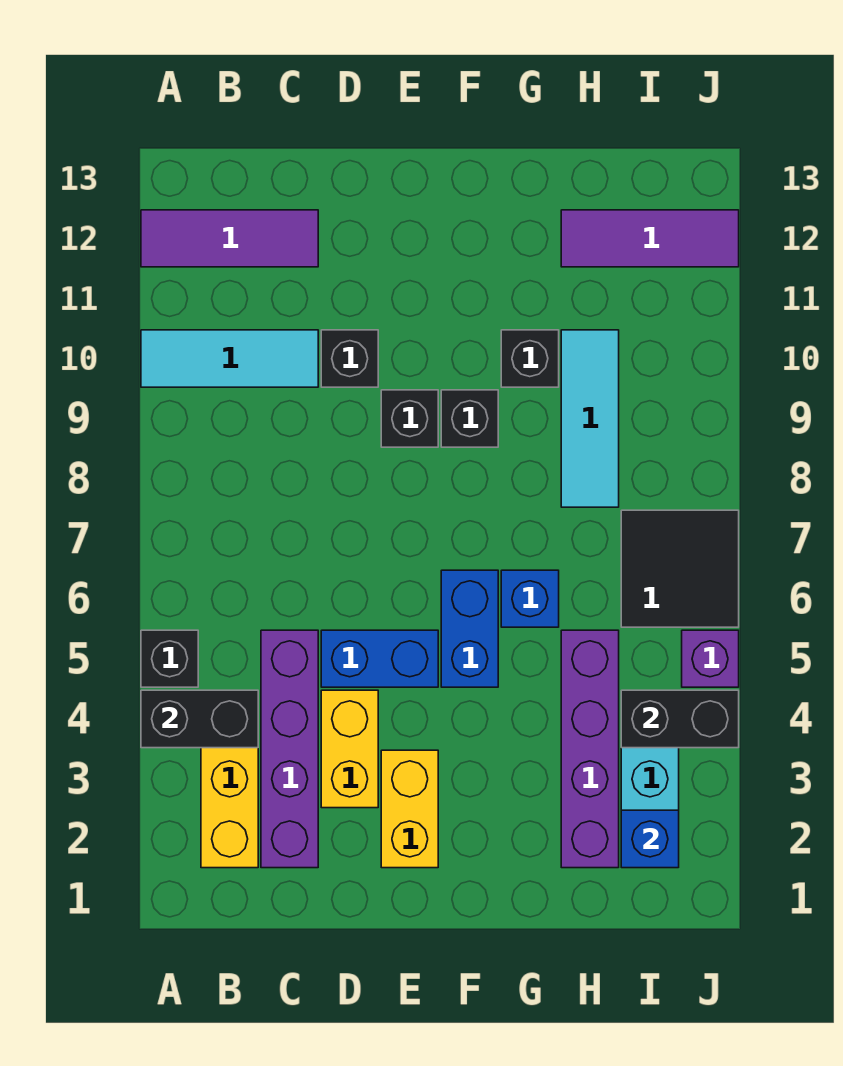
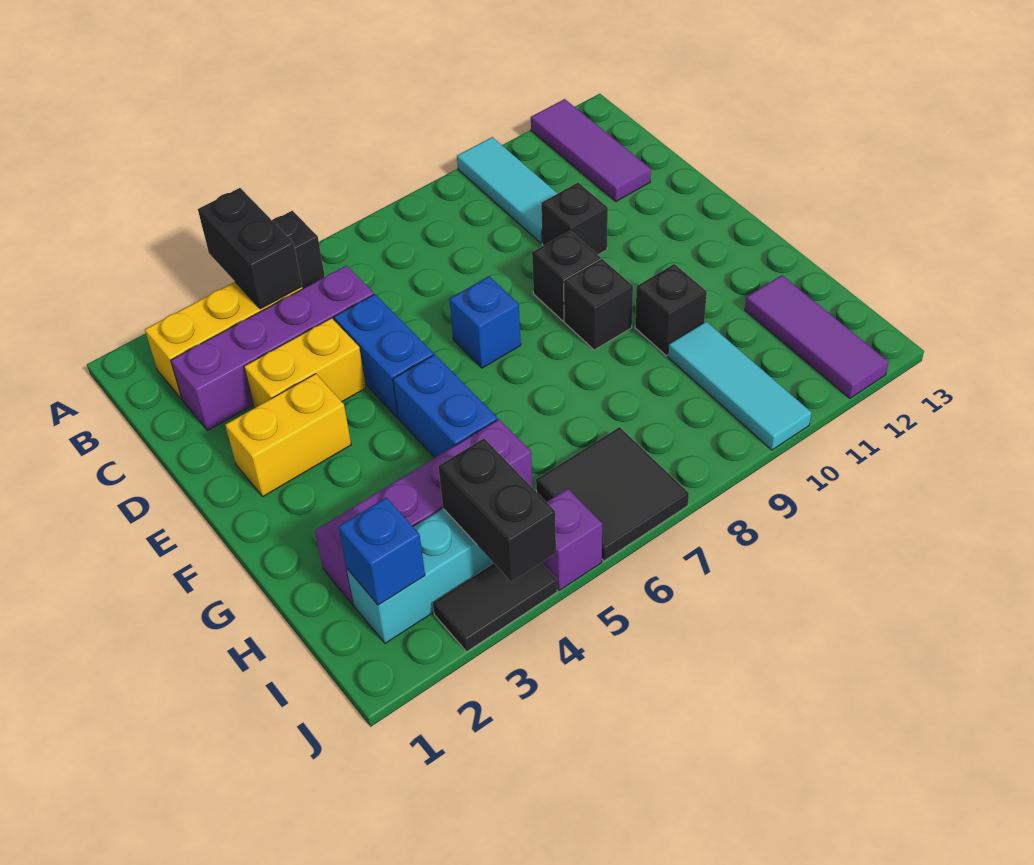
blue 1x2 brick [441,570,498,687] -> blue 1x2 brick turned to [393,355,498,458]
blue 1x1 brick [501,570,559,627] -> blue 1x1 brick moved to [449,276,521,368]
cyan 1x3 tile [561,330,619,507] -> cyan 1x3 tile turned to [668,322,811,450]
none -> black 1x2 tile [433,563,557,652]

